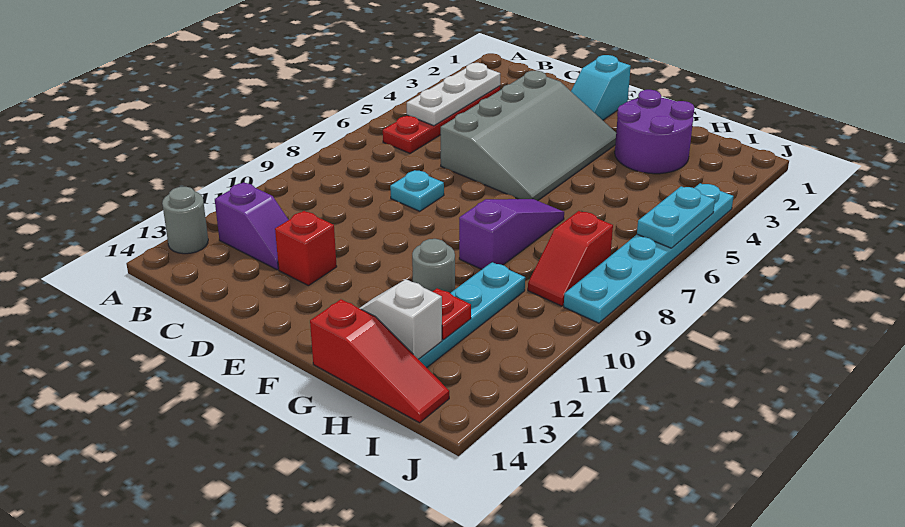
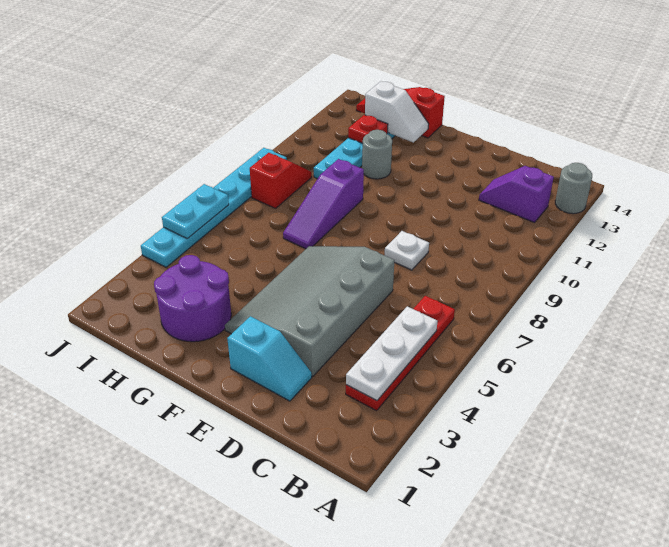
cyan 1x1 plate [390,170,444,211] -> white 1x1 plate [385,231,429,270]
red 1x1 brick [275,211,337,286] -> none
cyan 1x2 slope [571,55,631,120] -> cyan 1x2 slope turned to [227,316,312,401]

